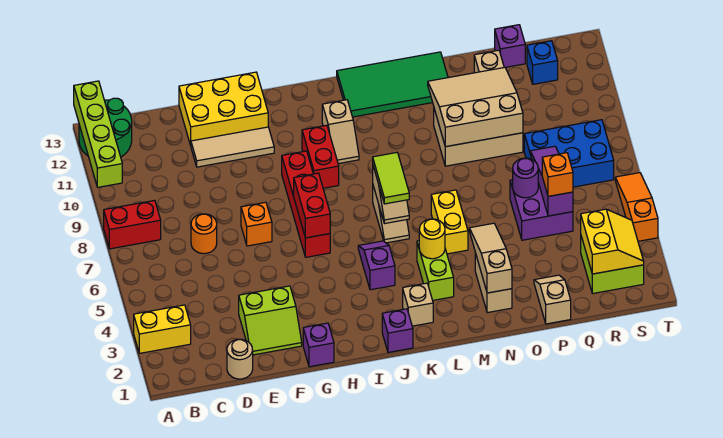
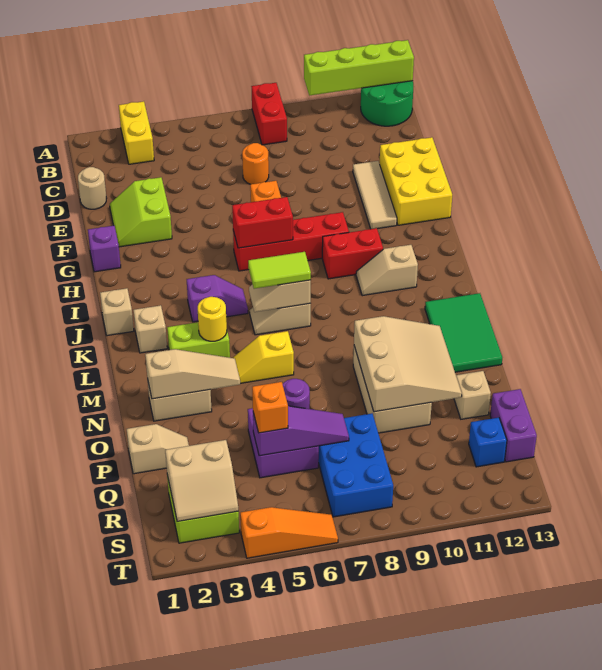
purple 1x1 brick [382,309,413,352] -> tan 1x1 brick [100,288,134,336]
green 2x4 tile [337,52,448,117] -> green 2x3 tile [425,293,502,372]
yellow 1x2 brick [431,190,468,254] -> yellow 1x2 slope [233,331,294,383]
purple 1x1 brick [495,25,525,67] -> purple 1x2 brick [490,389,537,462]
yellow 2x2 slope [581,209,644,274] -> tan 2x2 slope [165,440,238,521]

